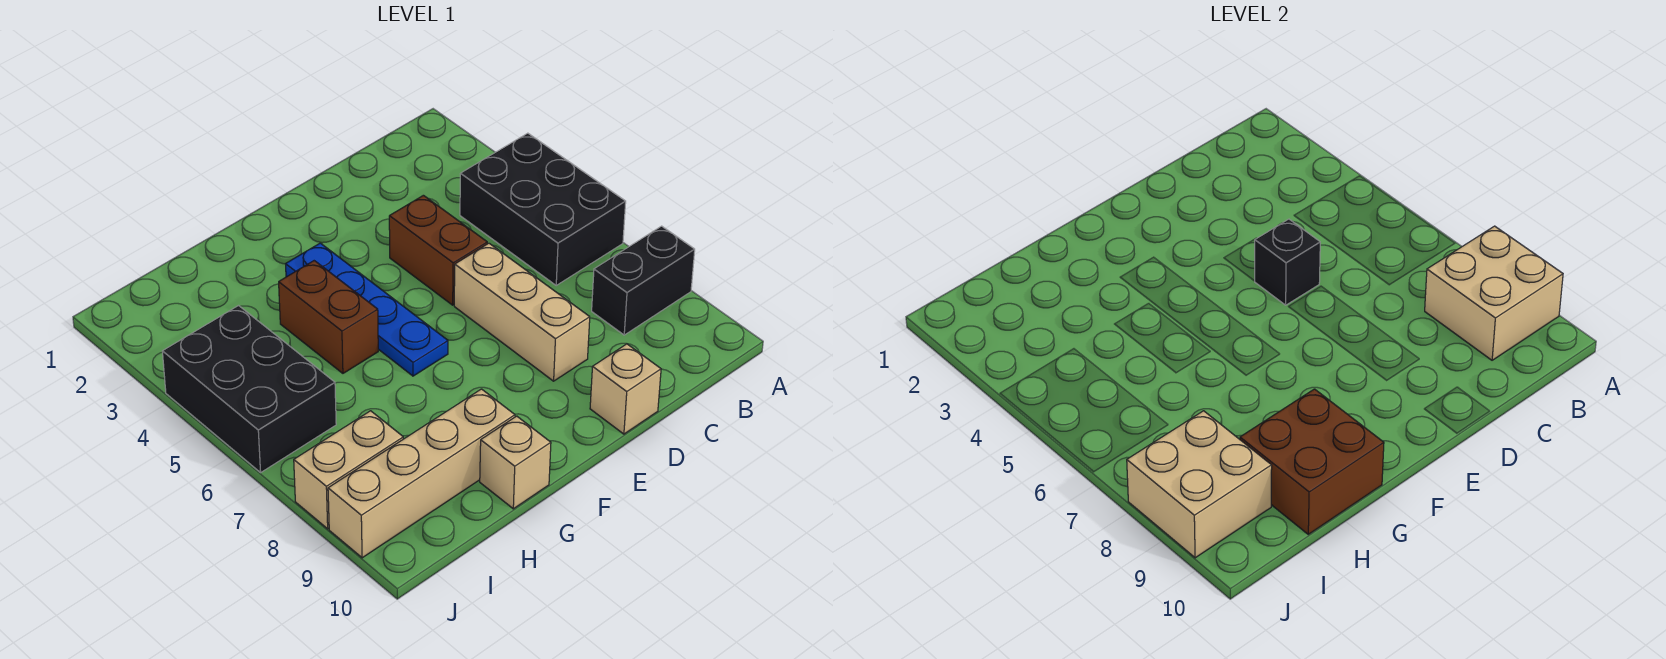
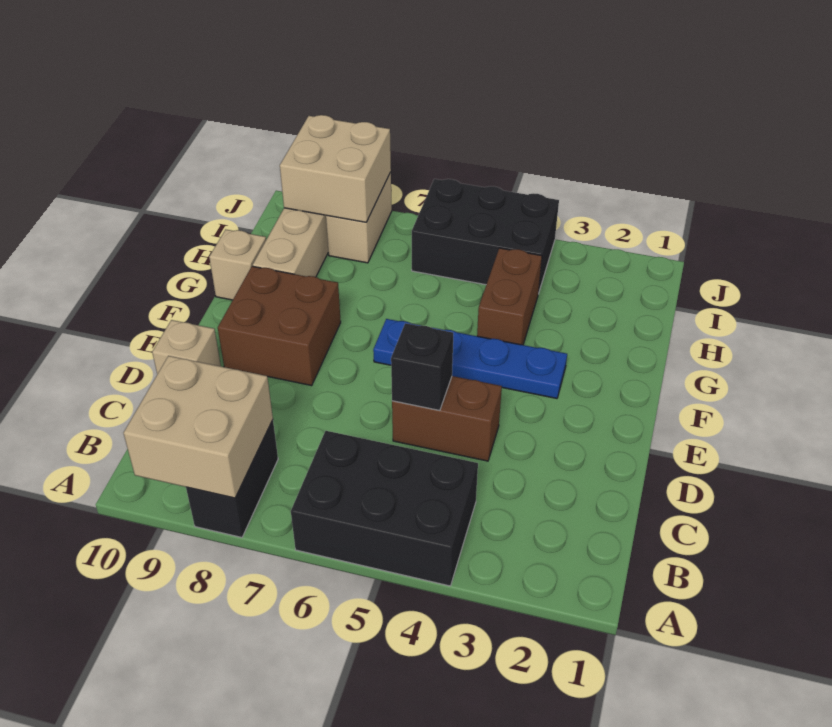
tan 1x3 brick [454,243,590,381] -> none
brown 1x2 brick [279,261,378,373] -> brown 1x2 brick turned to [477,248,542,345]
brown 2x2 brick [1240,389,1384,534] -> brown 2x2 brick moved to [218,266,341,386]

